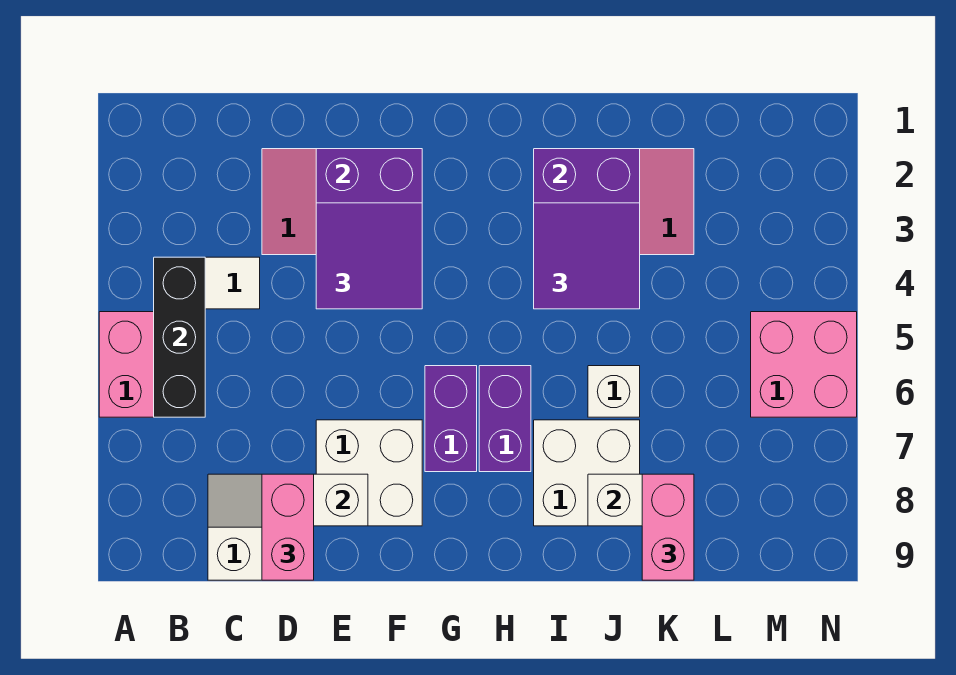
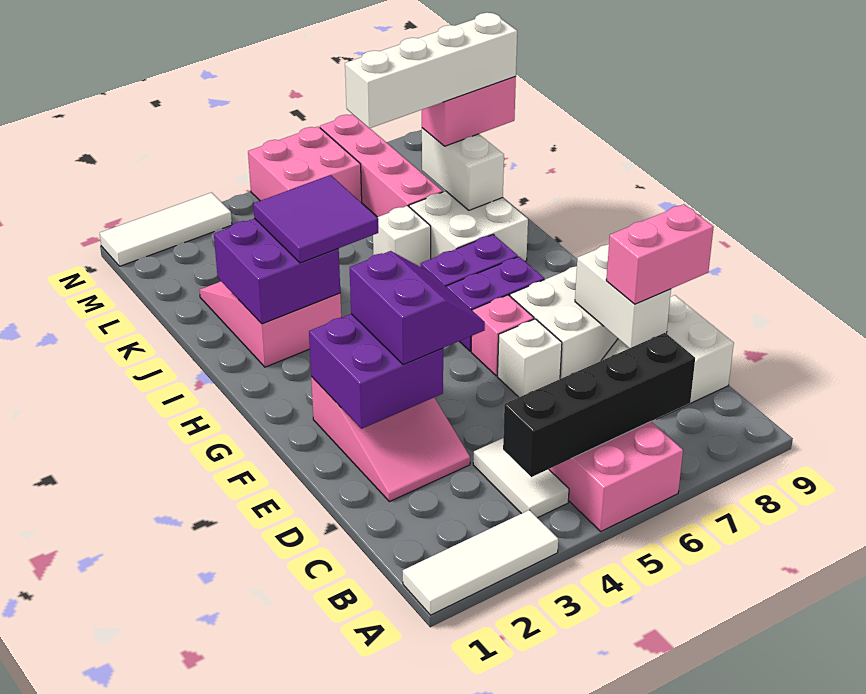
none -> white 1x3 tile [403,510,558,615]
black 1x3 brick [154,257,205,417] -> black 1x4 brick [503,333,695,477]
purple 2x2 tile [316,203,422,309] -> purple 2x2 slope [350,251,485,365]
none -> white 1x1 brick [498,319,562,397]
none -> pink 1x1 brick [471,295,534,376]
none -> white 1x4 brick [345,13,517,128]
none -> pink 1x4 brick [320,114,443,217]
none -> white 1x3 tile [100,193,232,266]

